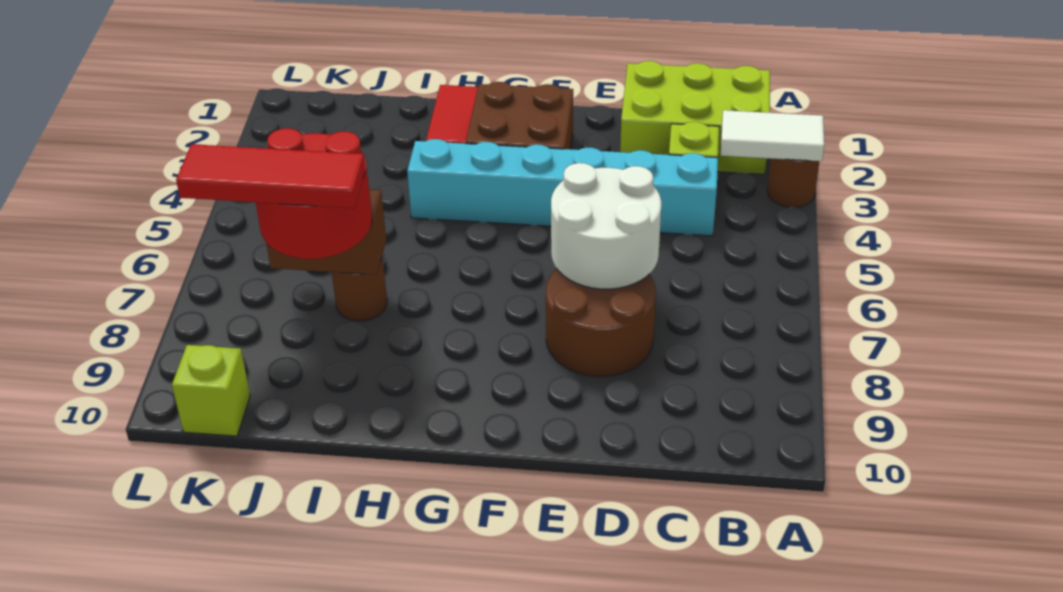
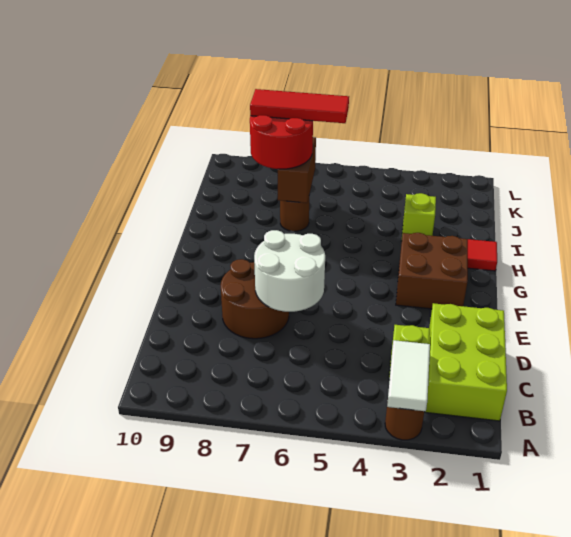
cyan 1x6 brick [407,139,718,236] -> none
red 1x3 tile [176,144,365,208] -> red 1x3 tile turned to [250,89,349,123]
lime 1x1 brick [172,345,250,436] -> lime 1x1 brick moved to [402,193,436,236]

